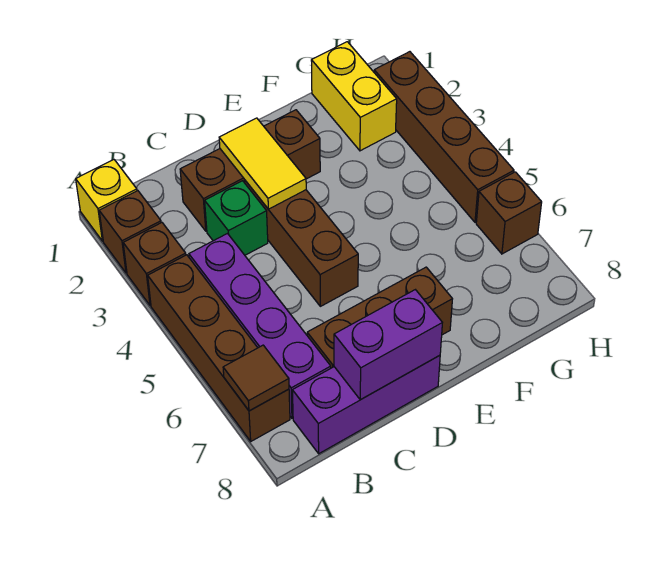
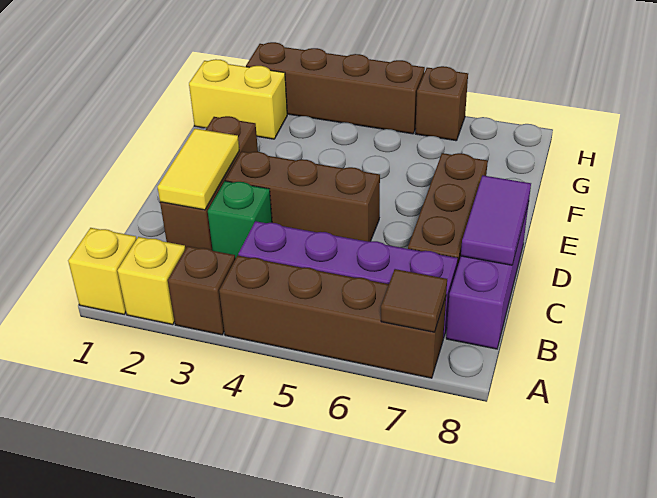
brown 1x1 brick [99,191,161,273] -> yellow 1x1 brick [117,237,185,325]
purple 1x2 brick [334,290,442,400] -> purple 1x2 tile [461,175,531,265]
yellow 1x2 tile [219,118,306,209] -> yellow 1x2 tile turned to [158,129,239,210]

